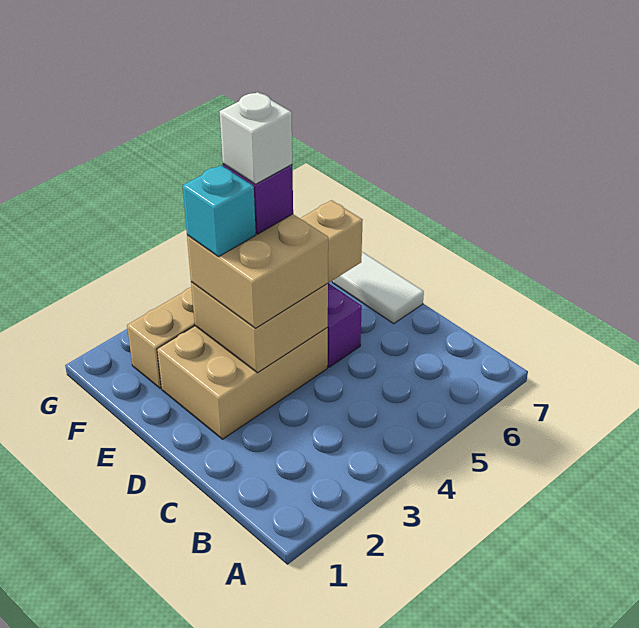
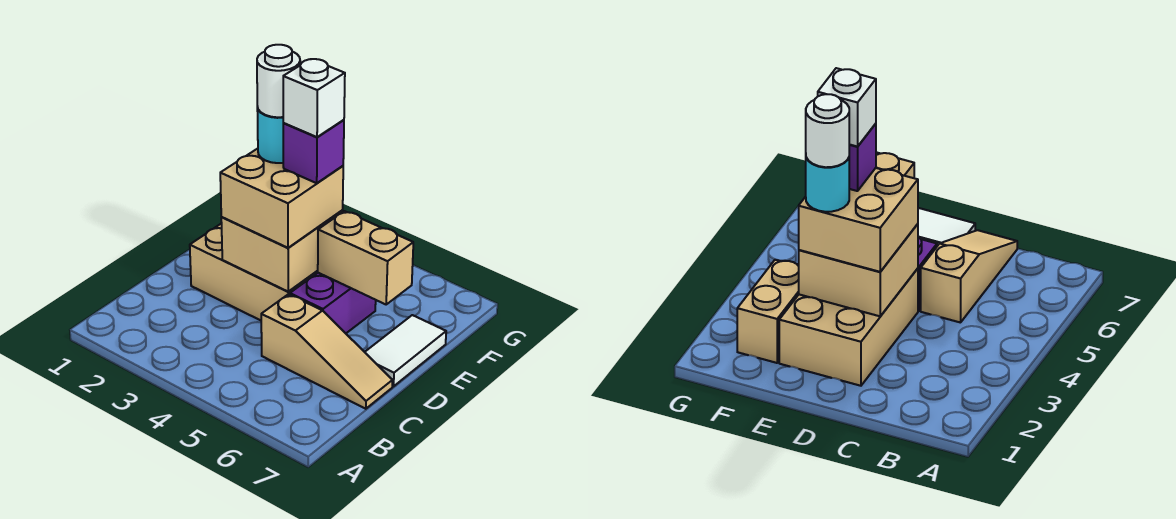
none -> tan 1x3 slope [261,294,393,409]
cyan 1x1 brick [183,165,256,257] -> cyan 1x1 round brick [257,107,283,163]
none -> white 1x1 round brick [257,45,300,117]

